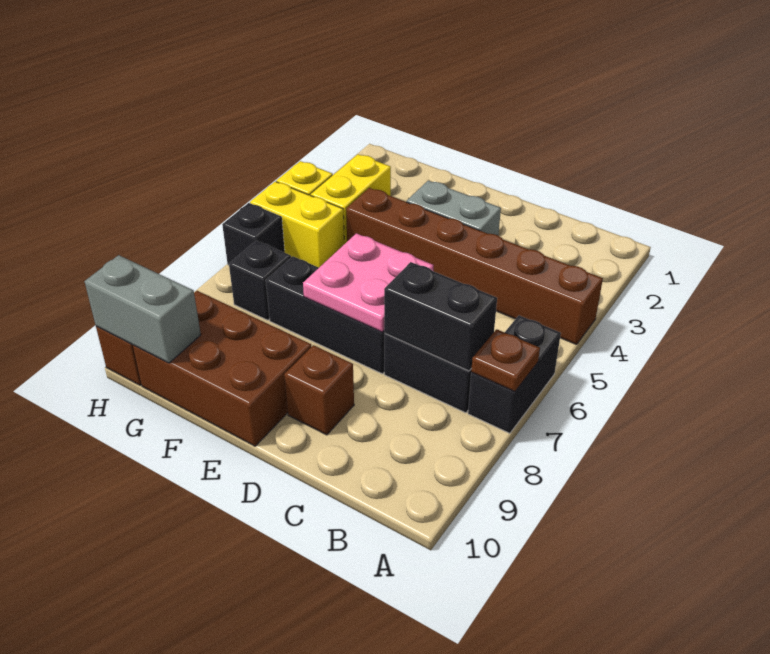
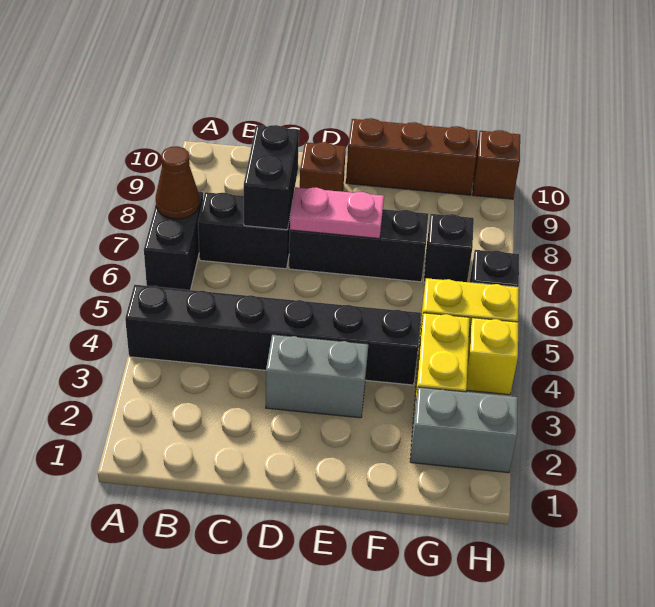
brown 1x6 brick [346,188,603,345] -> black 1x6 brick [125,285,421,385]
brown 1x1 plate [471,329,540,392] -> brown 1x1 cone [156,146,199,219]
black 1x2 brick [384,262,497,371] -> black 1x2 brick turned to [244,125,299,230]
pink 2x2 plate [303,233,433,332] -> pink 1x2 plate [290,187,384,239]
brown 2x3 brick [133,291,311,446] -> brown 1x3 brick [346,118,477,195]
grey 1x2 brick [85,255,201,363] -> grey 1x2 brick moved to [410,387,518,473]

